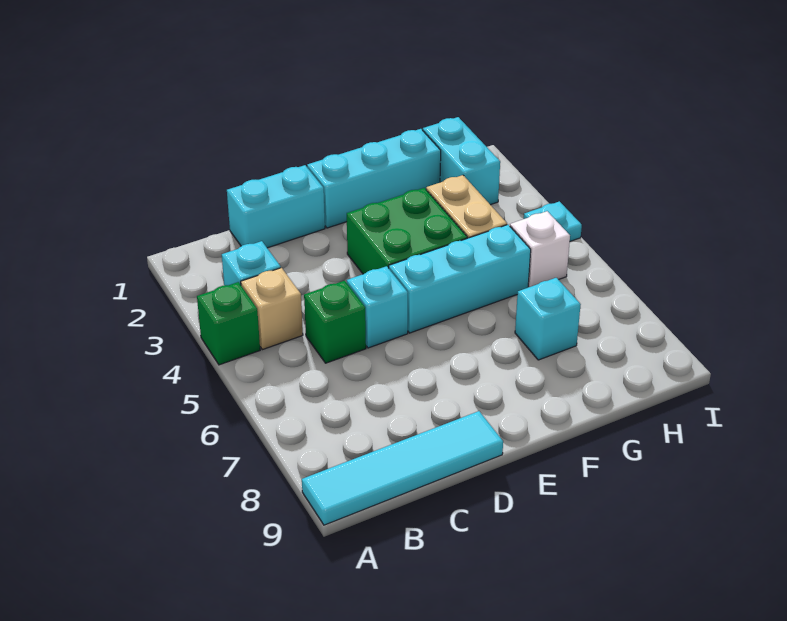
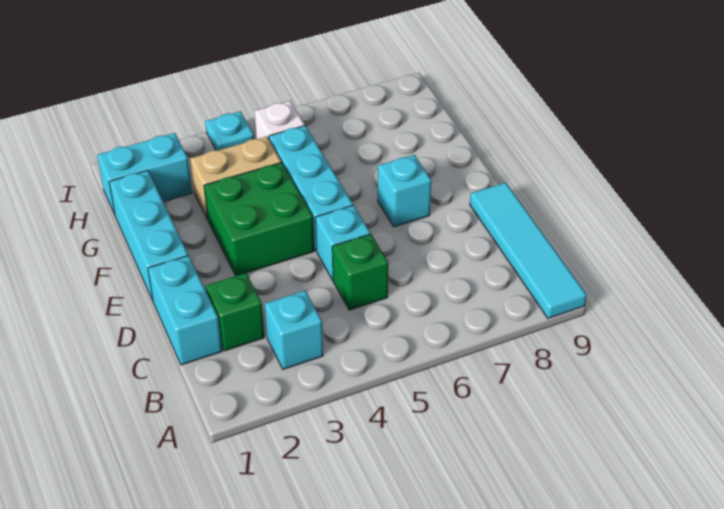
green 1x1 brick [197,282,260,365] -> green 1x1 brick moved to [206,273,264,351]
tan 1x1 brick [241,268,303,350] -> none
cyan 1x1 brick [515,278,581,360] -> cyan 1x1 brick moved to [378,155,431,227]

